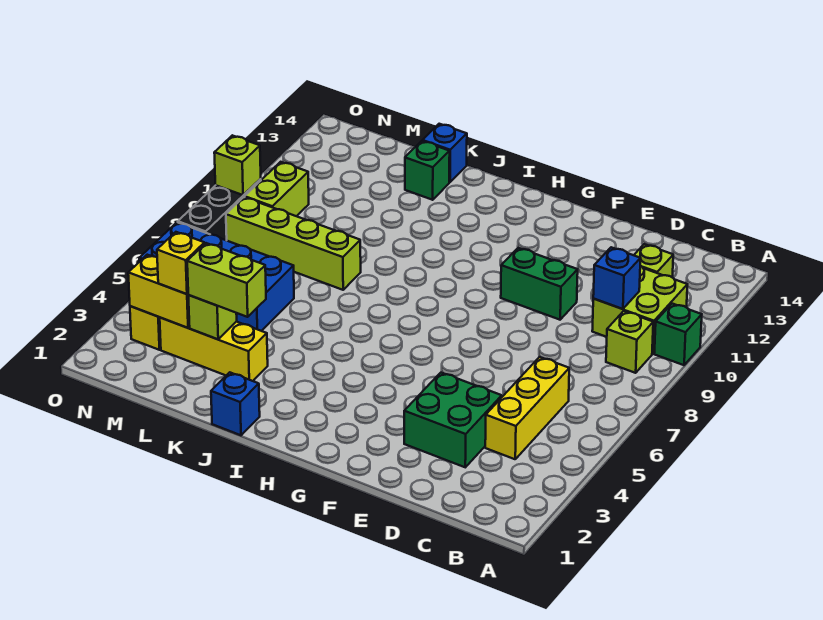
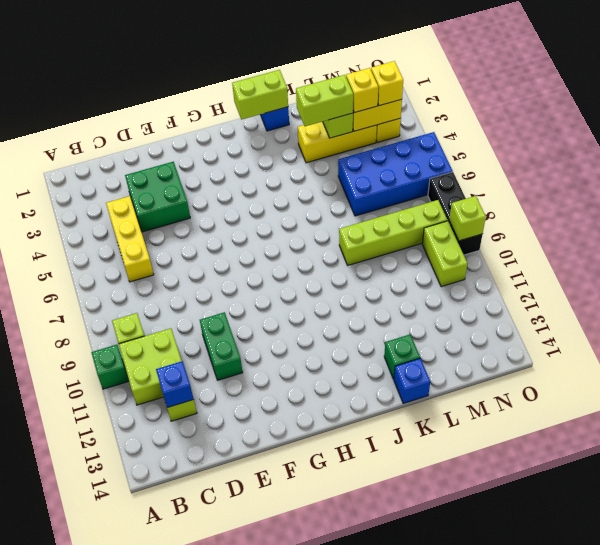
blue 1x1 brick [593,247,641,309] -> blue 1x1 brick moved to [156,361,194,408]
green 1x2 brick [501,248,578,320] -> green 1x2 brick turned to [200,312,243,380]
none -> lime 1x2 brick [232,70,288,120]
none -> yellow 1x1 brick [371,61,403,106]

